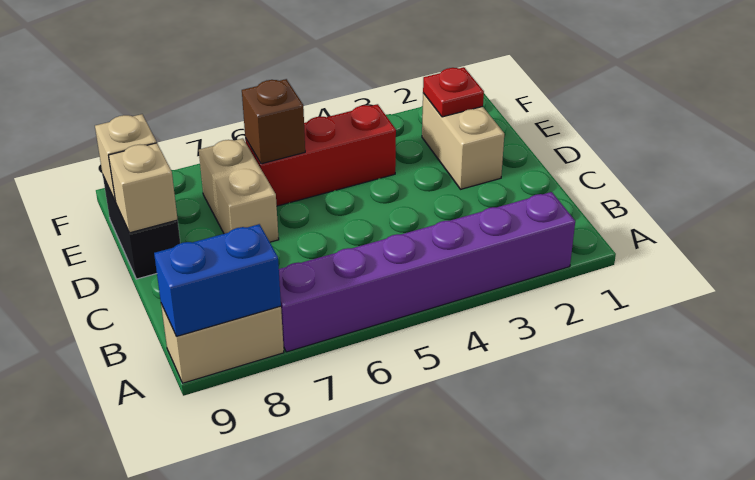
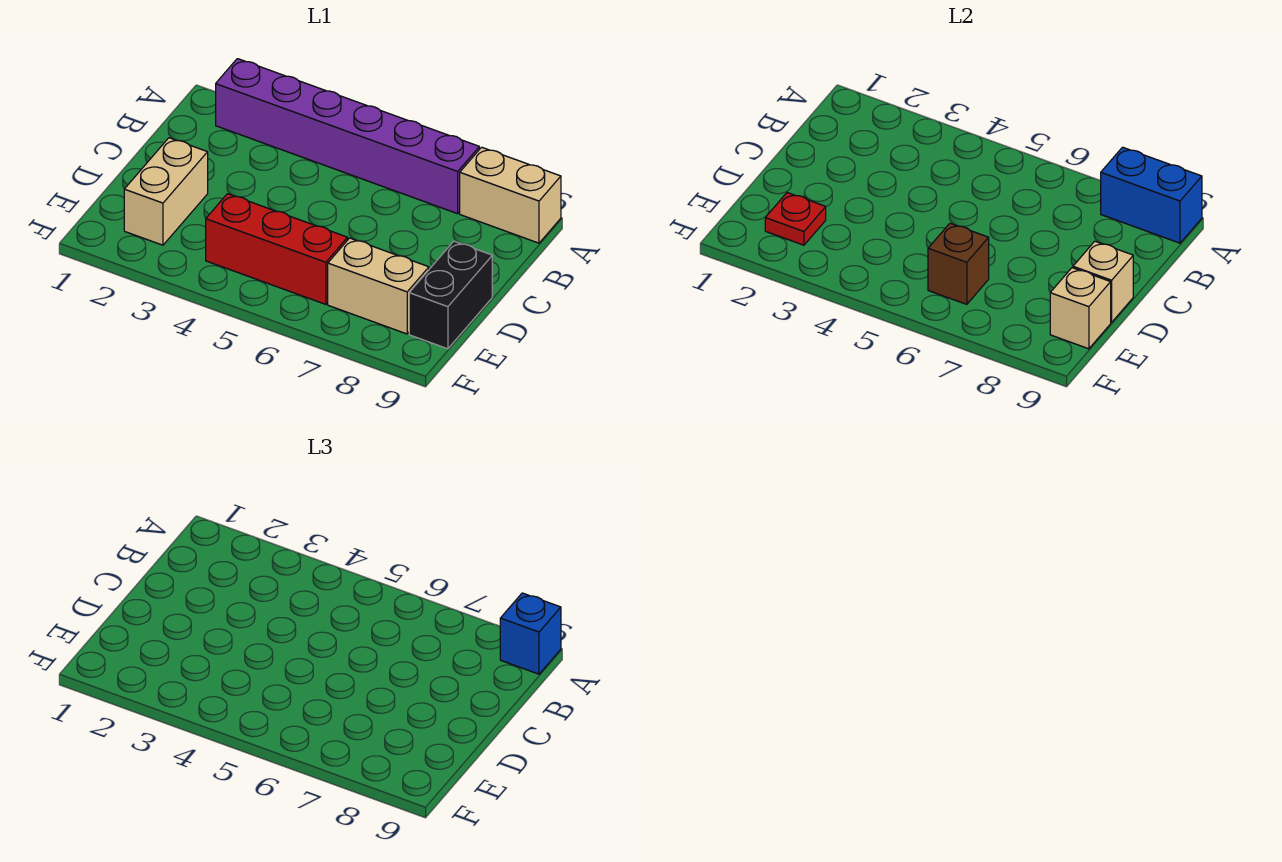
none -> blue 1x1 brick [500,593,561,674]
tan 1x2 brick [199,138,279,242] -> tan 1x2 brick turned to [328,238,429,334]

